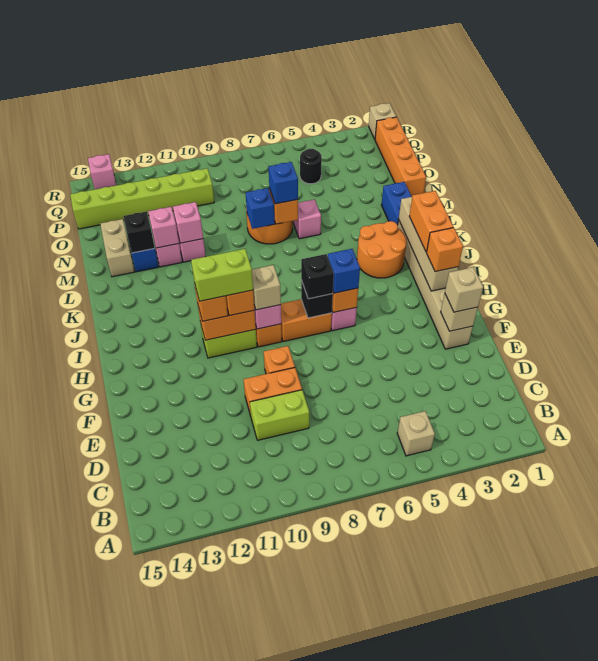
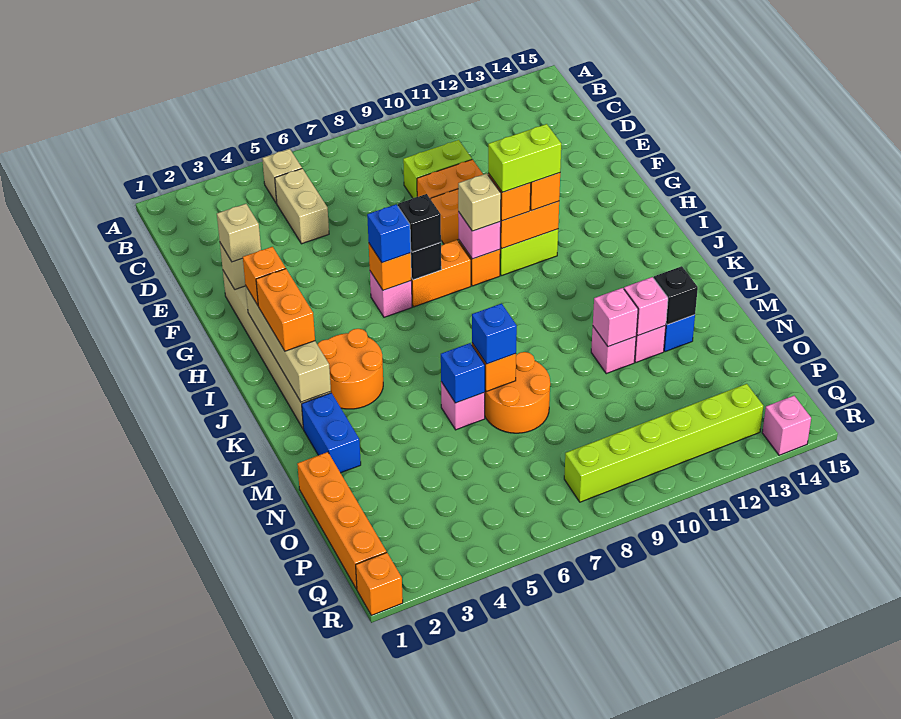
blue 1x1 brick [246,188,275,229] -> blue 1x1 brick moved to [441,343,485,403]
tan 1x2 brick [100,219,135,277] -> tan 1x2 brick moved to [275,169,329,244]
black 1x1 round brick [300,149,322,184] -> none
lime 1x6 brick [70,169,214,229] -> lime 1x6 brick moved to [564,384,763,502]
tan 1x1 brick [369,103,396,139] -> orange 1x1 brick [356,553,403,615]

